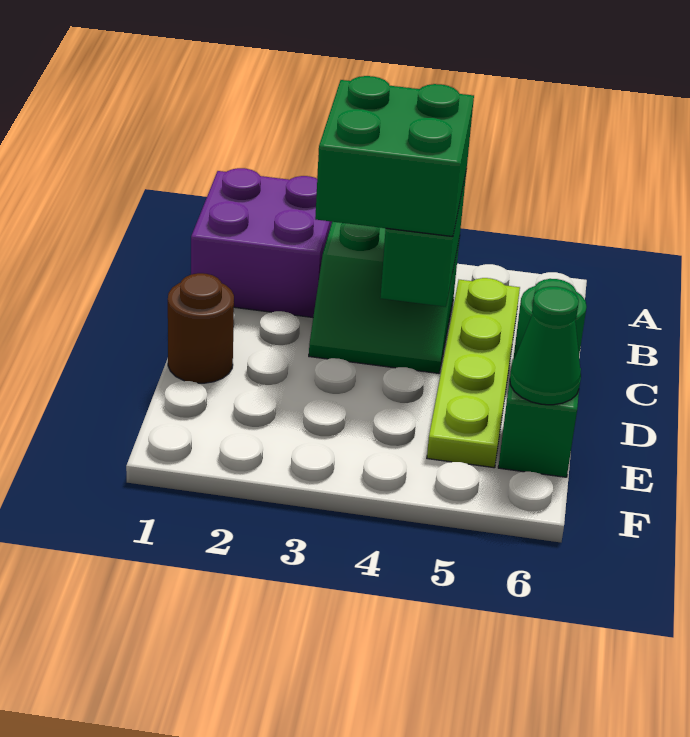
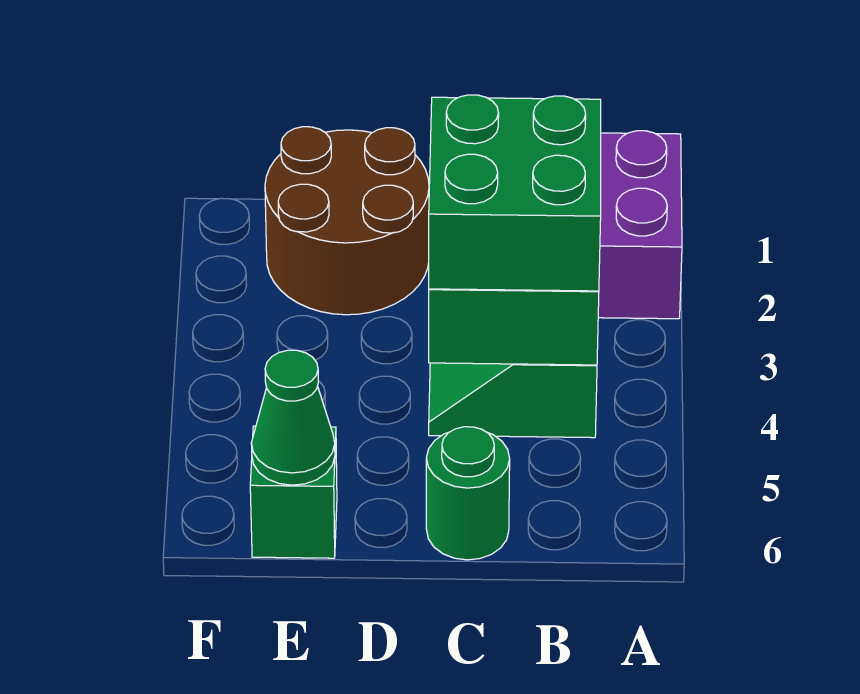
lime 1x4 plate [427,278,520,468] -> none
brown 1x1 round brick [168,273,234,383] -> brown 2x2 round brick [265,127,429,315]

